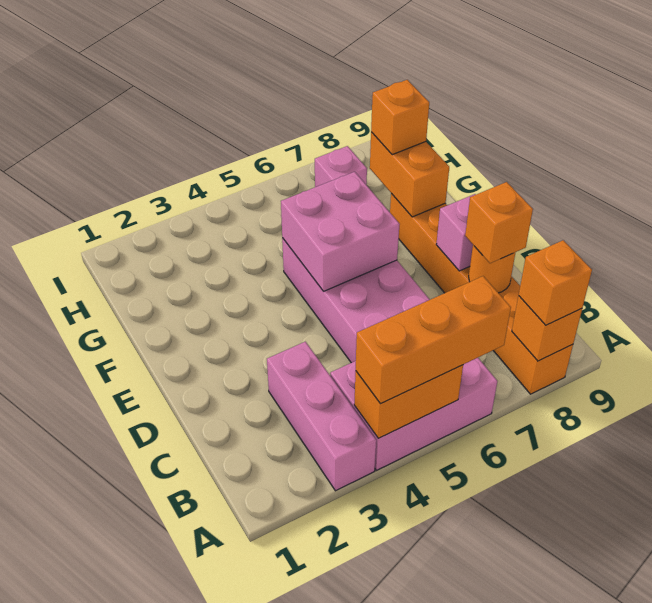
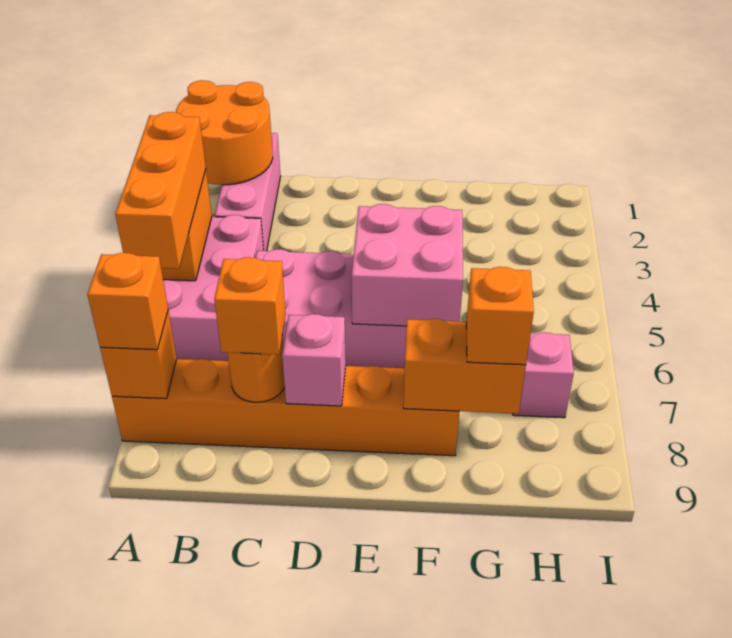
none -> orange 2x2 round brick [176,80,273,185]
pink 1x3 brick [267,342,376,491] -> pink 1x3 brick turned to [215,133,281,251]

